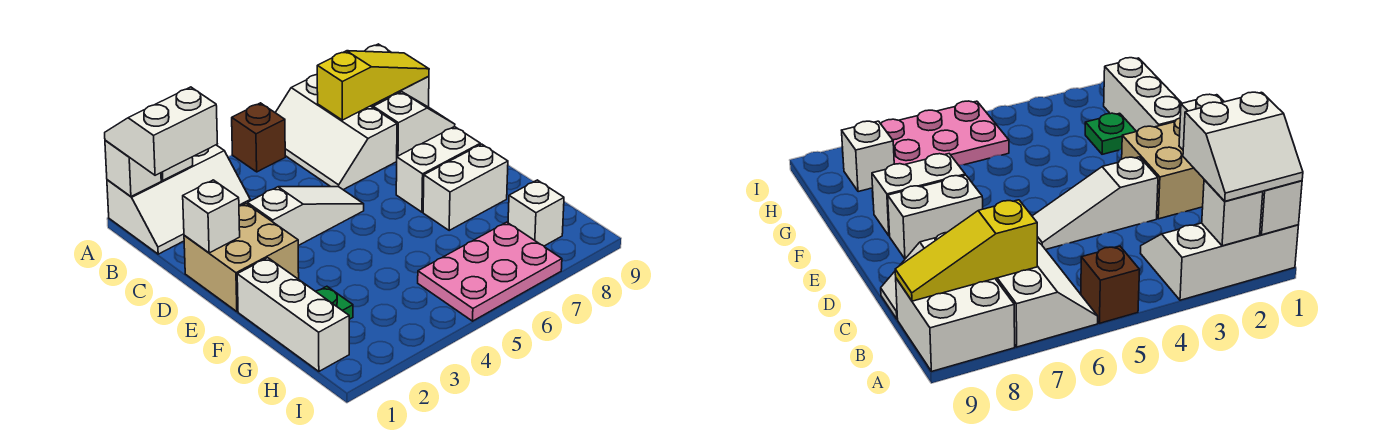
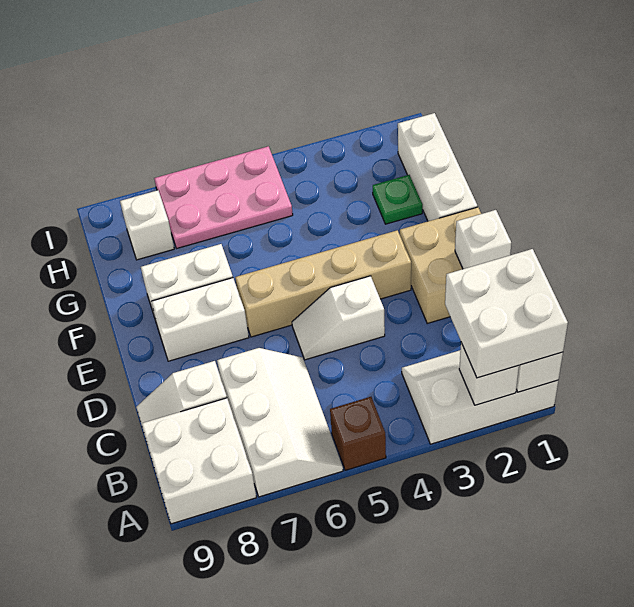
white 2x2 slope [105,87,217,175] -> white 2x2 brick [445,249,568,378]
yellow 1x3 slope [317,51,429,120] -> none
white 1x3 slope [248,187,364,246] -> white 1x2 slope [292,276,385,360]
none -> tan 1x4 brick [235,230,411,337]

